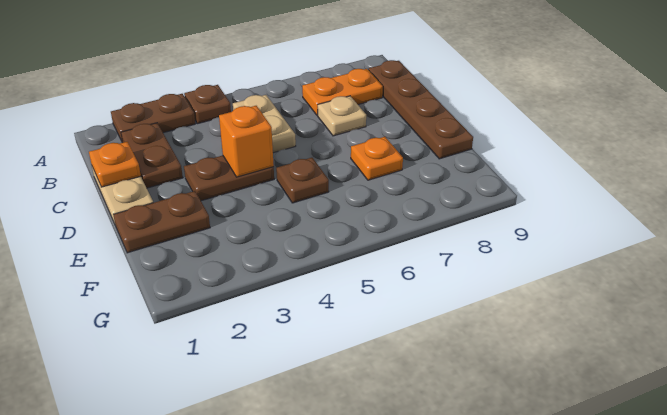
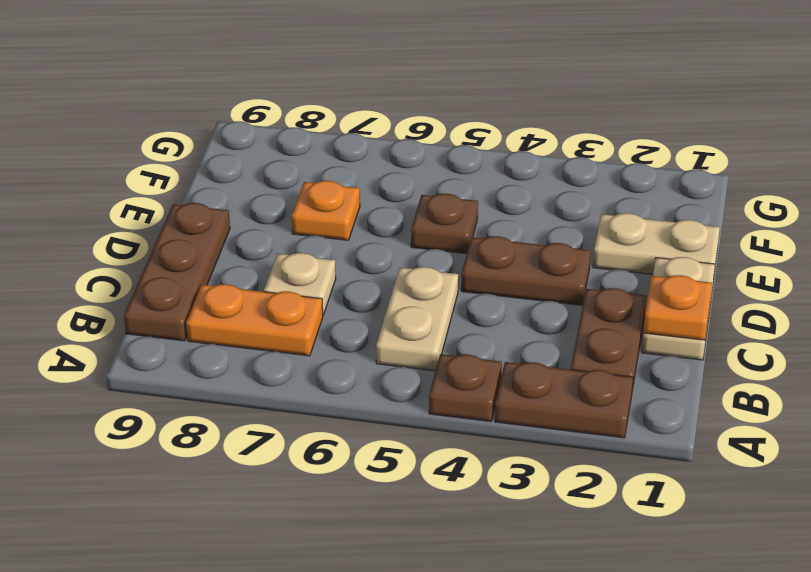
brown 1x4 plate [368,60,473,159] -> brown 1x3 plate [124,203,230,341]
orange 1x1 brick [219,106,274,177] -> none
brown 1x2 plate [113,191,210,253] -> tan 1x2 plate [593,213,720,274]

